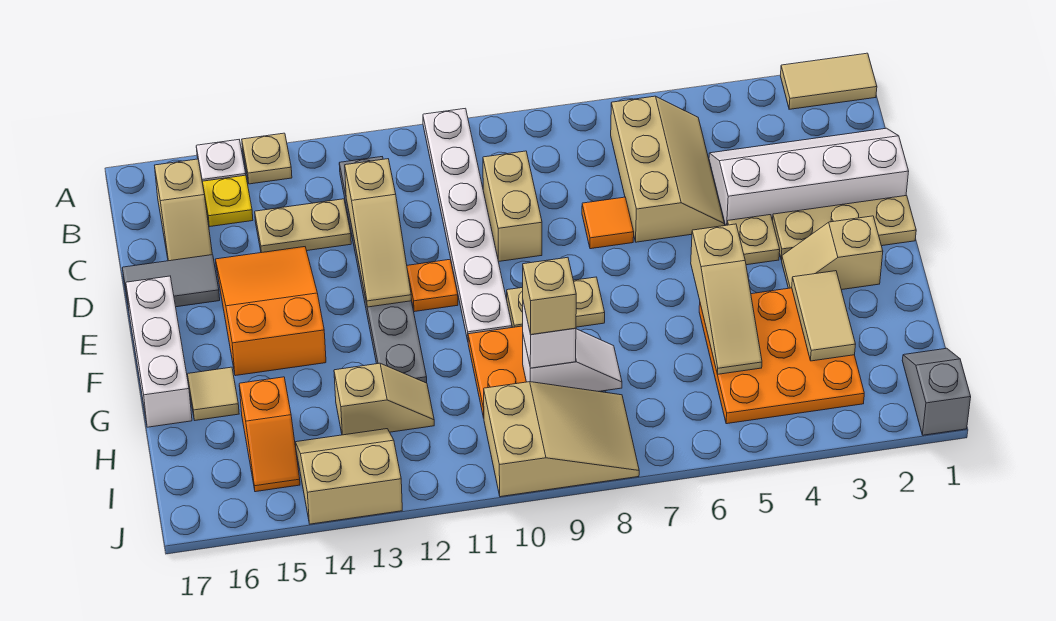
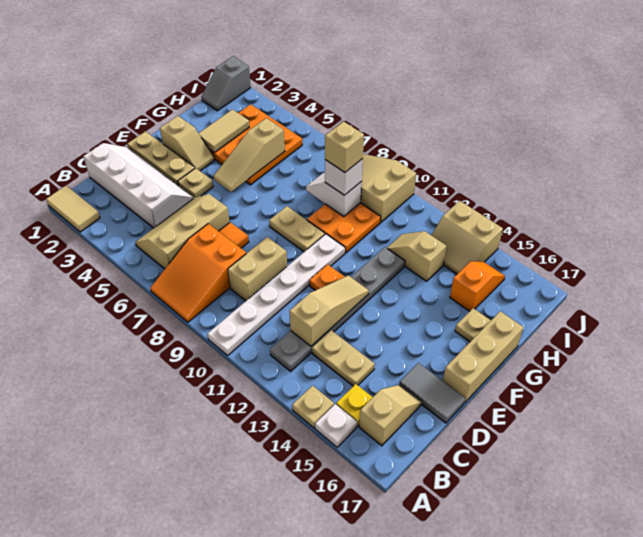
white 2x4 slope [709,128,909,225] -> white 2x4 slope turned to [83,143,194,228]
orange 2x3 slope [215,247,326,376] -> orange 2x3 slope moved to [150,224,246,322]
white 1x3 brick [126,276,192,427] -> tan 1x3 brick [443,311,523,403]
tan 1x3 slope [691,224,762,374] -> tan 1x3 slope turned to [214,118,285,192]
tan 1x1 tile [187,367,239,420] -> tan 1x1 plate [455,308,491,342]

